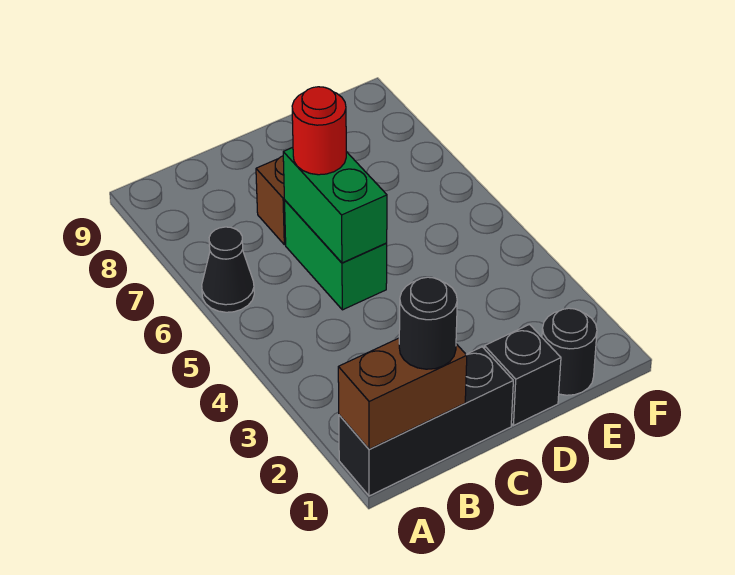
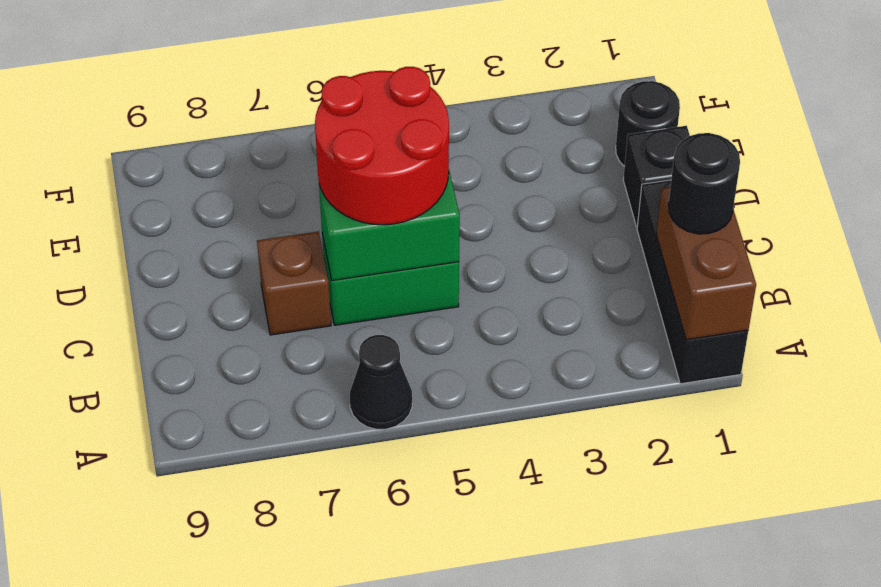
red 1x1 round brick [292,87,346,175] -> red 2x2 round brick [315,67,449,225]

